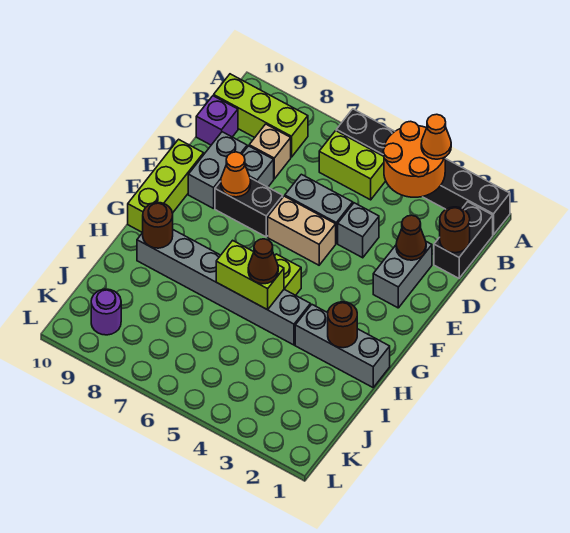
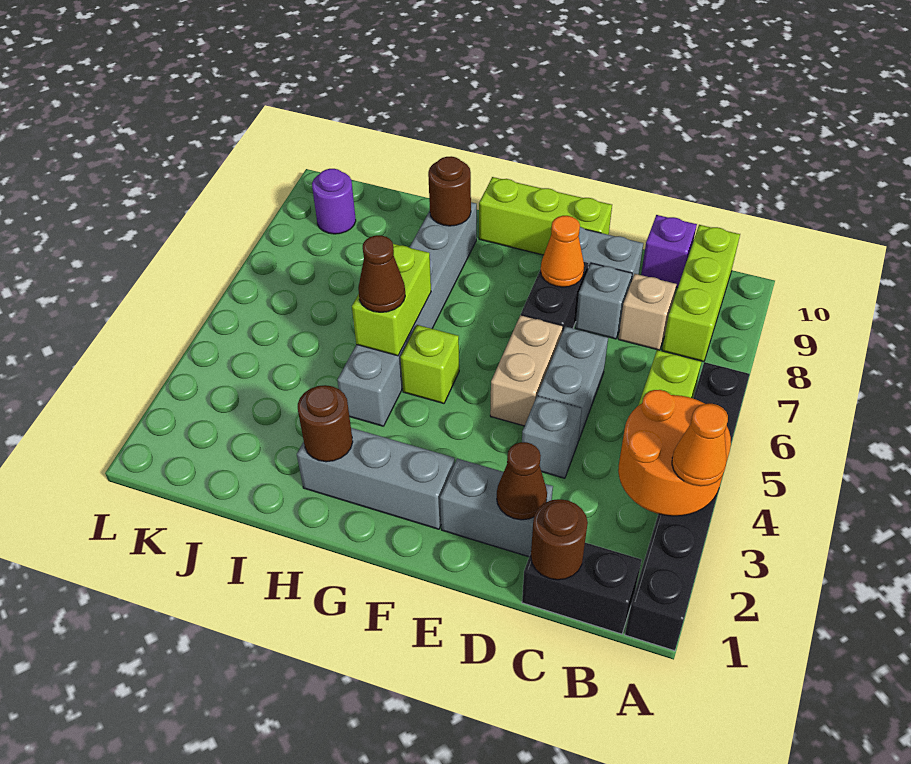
grey 1x3 brick [295,305,390,387] -> grey 1x3 brick turned to [297,428,455,529]

